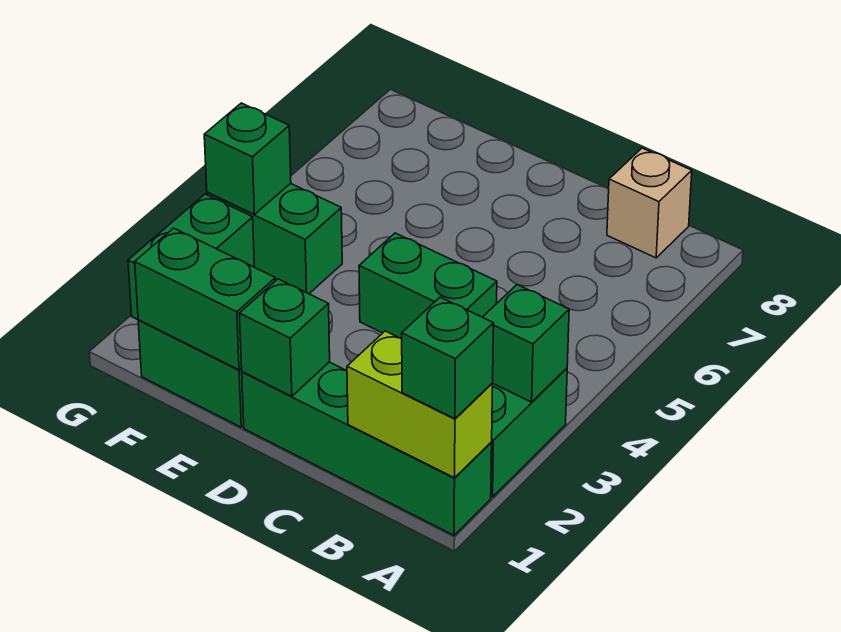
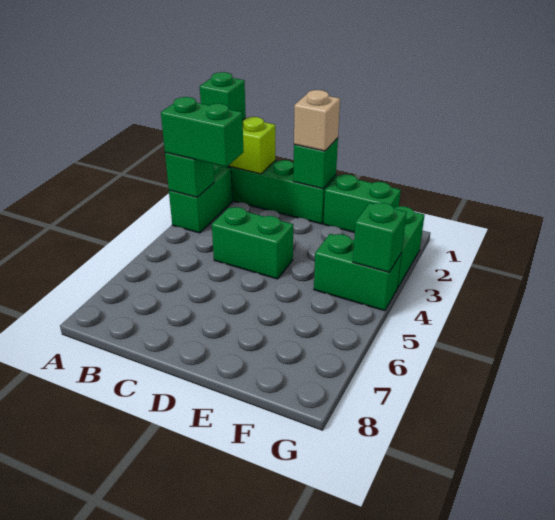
tan 1x1 brick [607,148,692,258] -> tan 1x1 brick moved to [294,90,340,151]
green 1x2 brick [135,228,275,370] -> green 1x2 brick moved to [161,97,243,167]

